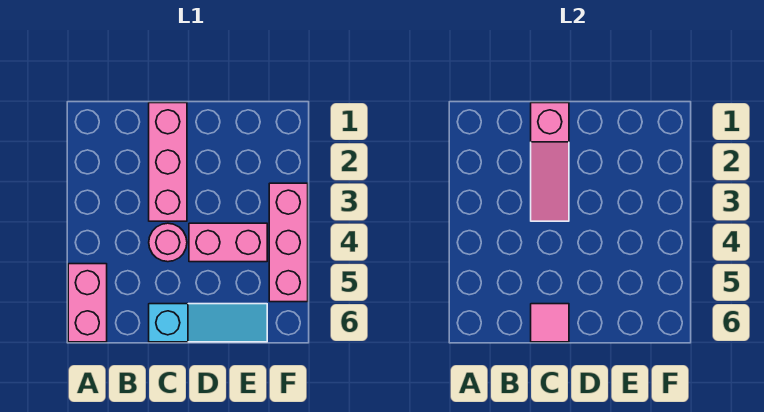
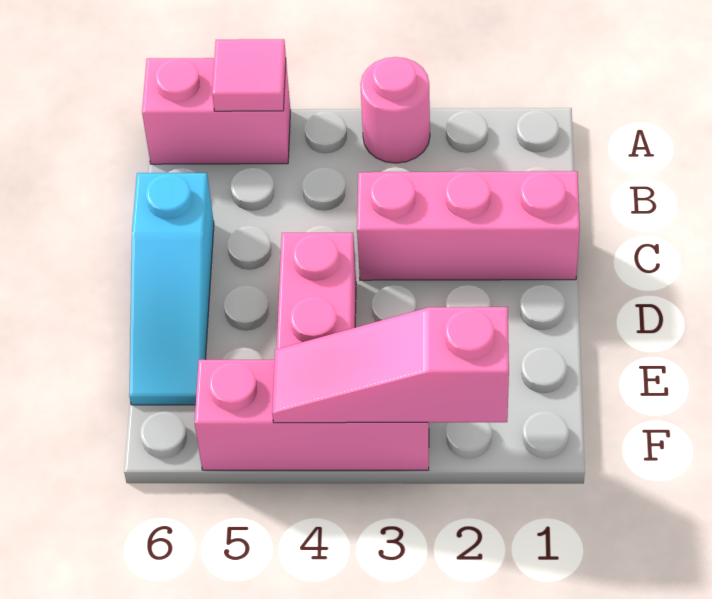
pink 1x3 slope [531,103,569,221] -> pink 1x3 slope moved to [272,307,509,423]
pink 1x1 round brick [149,223,187,262] -> pink 1x1 round brick moved to [360,57,430,163]
pink 1x1 tile [531,304,569,342] -> pink 1x1 tile moved to [212,39,286,111]

